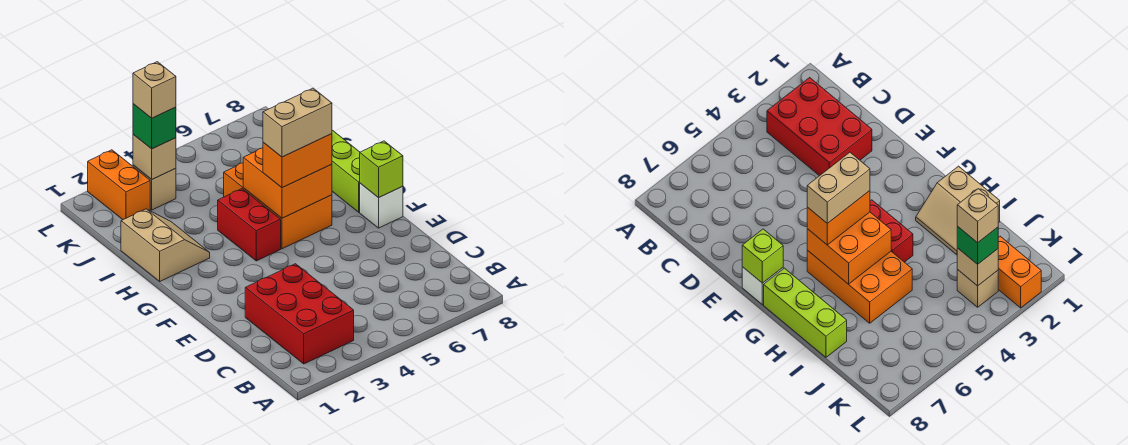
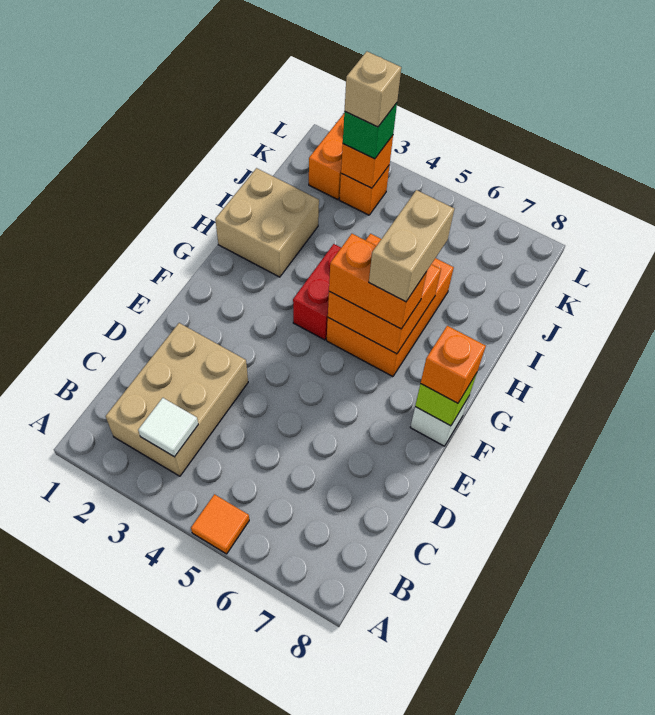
none -> orange 1x1 tile [191,494,249,554]
red 2x3 brick [245,264,354,364] -> tan 2x3 brick [106,323,248,476]
none -> white 1x1 tile [138,398,198,457]
none -> orange 1x1 brick [421,326,486,403]
tan 1x2 brick [263,88,332,157] -> tan 1x2 brick turned to [369,190,454,302]
lime 1x3 brick [332,130,360,212] -> none
tan 2x2 slope [121,209,210,281] -> tan 2x2 brick [215,168,319,277]
tan 1x1 brick [133,165,176,210] -> orange 1x1 brick [340,165,390,215]
tan 1x1 brick [133,135,176,179] -> orange 1x1 brick [341,136,393,188]

